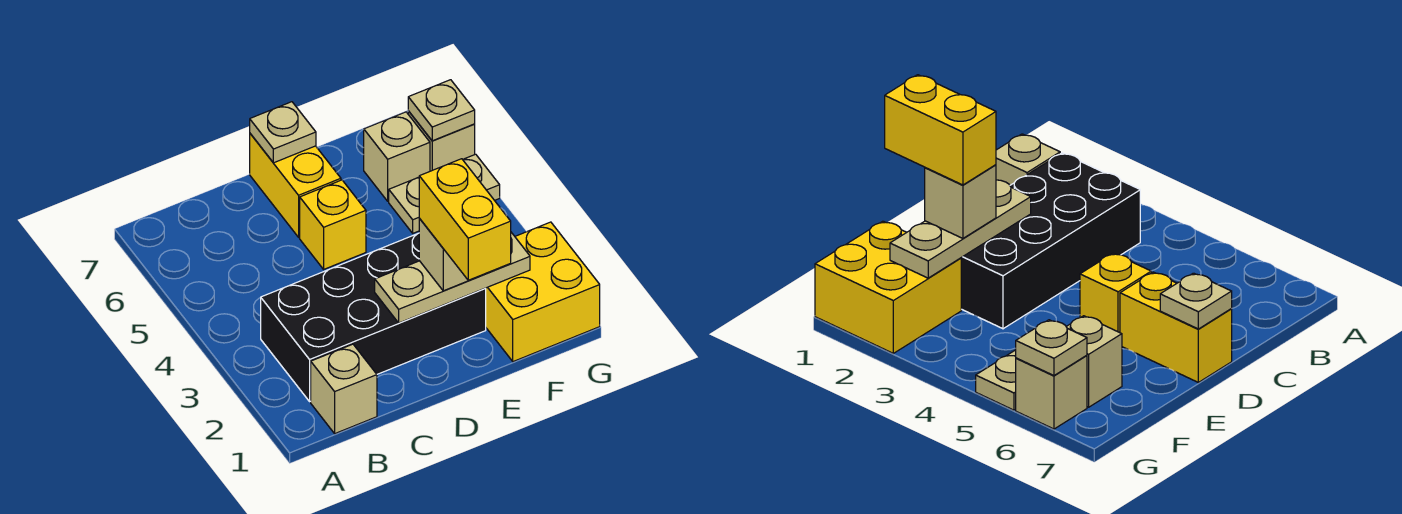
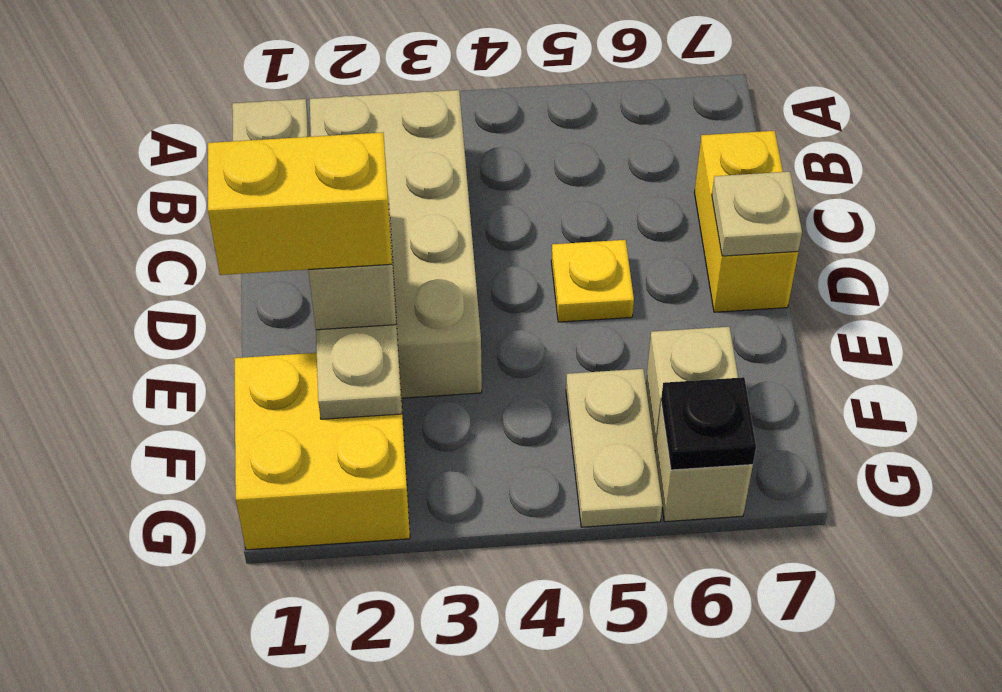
black 2x4 brick [261,233,486,401] -> tan 2x4 brick [310,90,482,398]
yellow 1x1 brick [300,180,366,269] -> yellow 1x1 plate [551,240,634,322]
yellow 1x2 brick [250,134,341,237] -> yellow 1x2 brick turned to [694,131,798,312]
tan 1x1 plate [408,80,475,141] -> black 1x1 plate [661,377,756,470]

